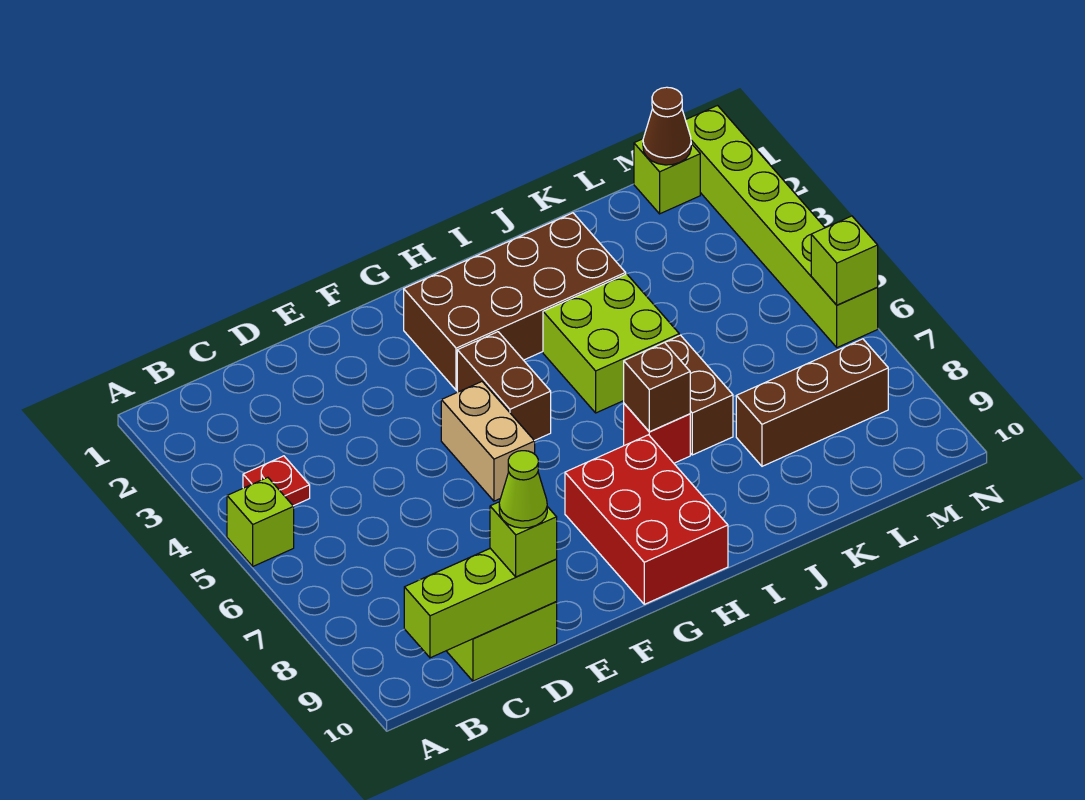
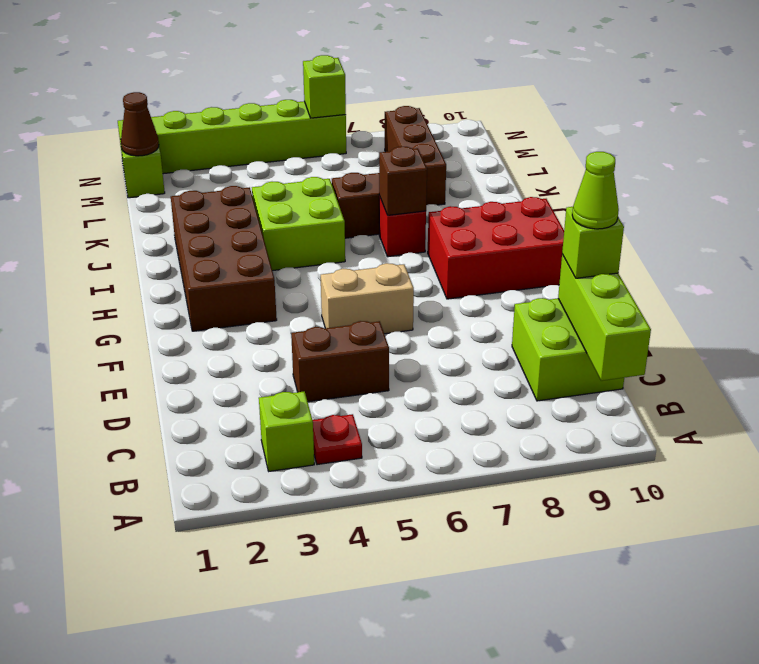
lime 1x1 brick [227,477,294,566] -> lime 1x1 brick moved to [259,391,314,471]
brown 1x2 brick [457,332,551,441] -> brown 1x2 brick moved to [291,321,389,402]

